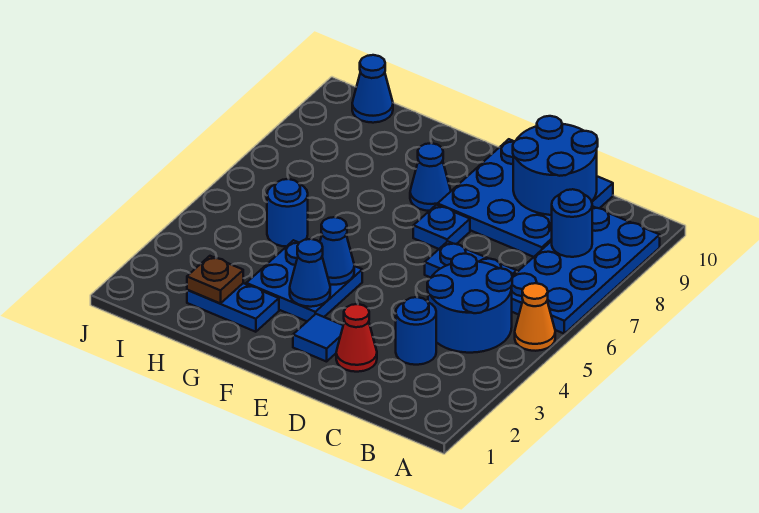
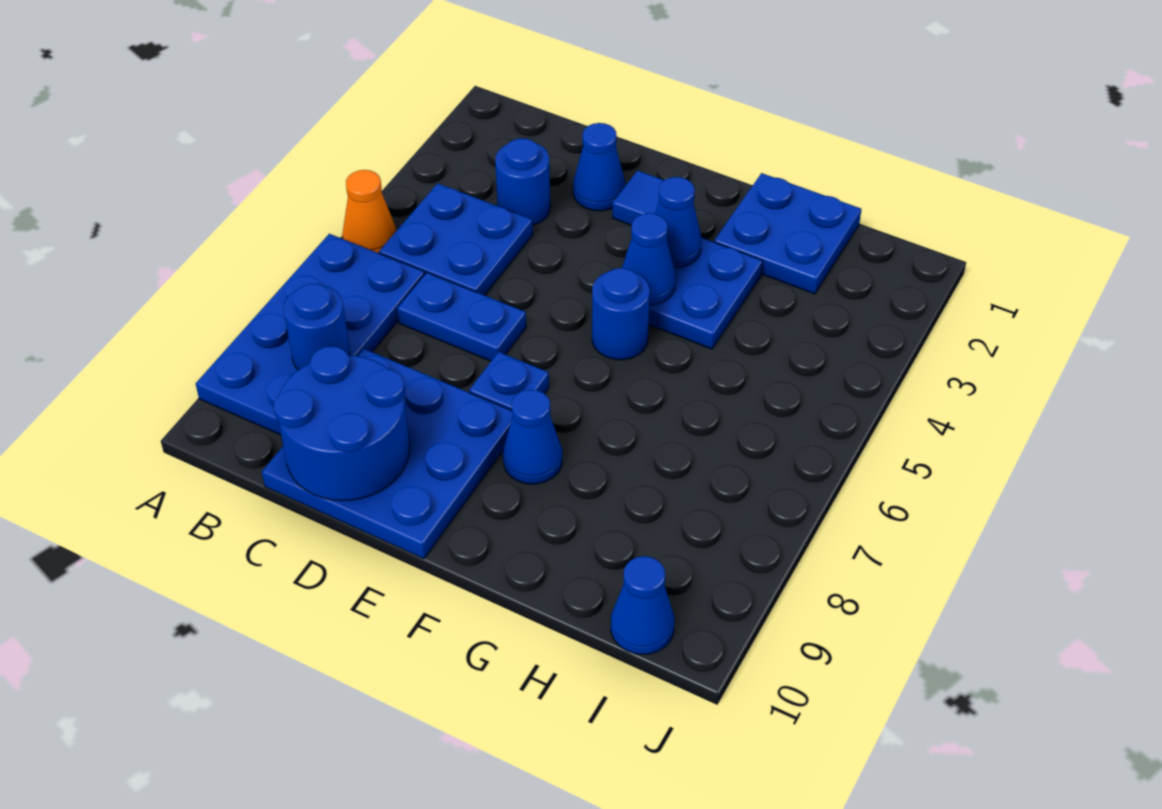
blue 2x2 round brick [427,253,512,353] -> blue 2x2 plate [379,183,533,295]
red 1x1 cone [336,304,377,372] -> blue 1x1 cone [573,123,625,211]
blue 1x2 plate [187,283,279,332] -> blue 2x2 plate [714,173,861,294]
brown 1x1 plate [187,256,243,303] -> none
blue 1x1 round brick [267,179,308,247] -> blue 1x1 round brick moved to [592,268,650,360]

